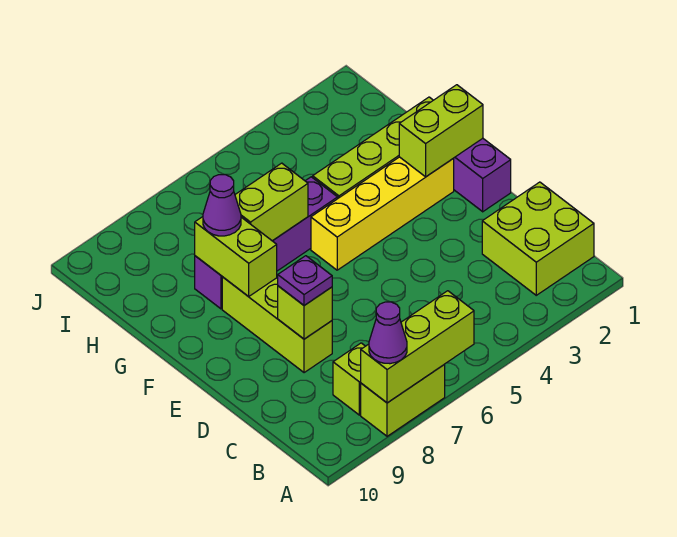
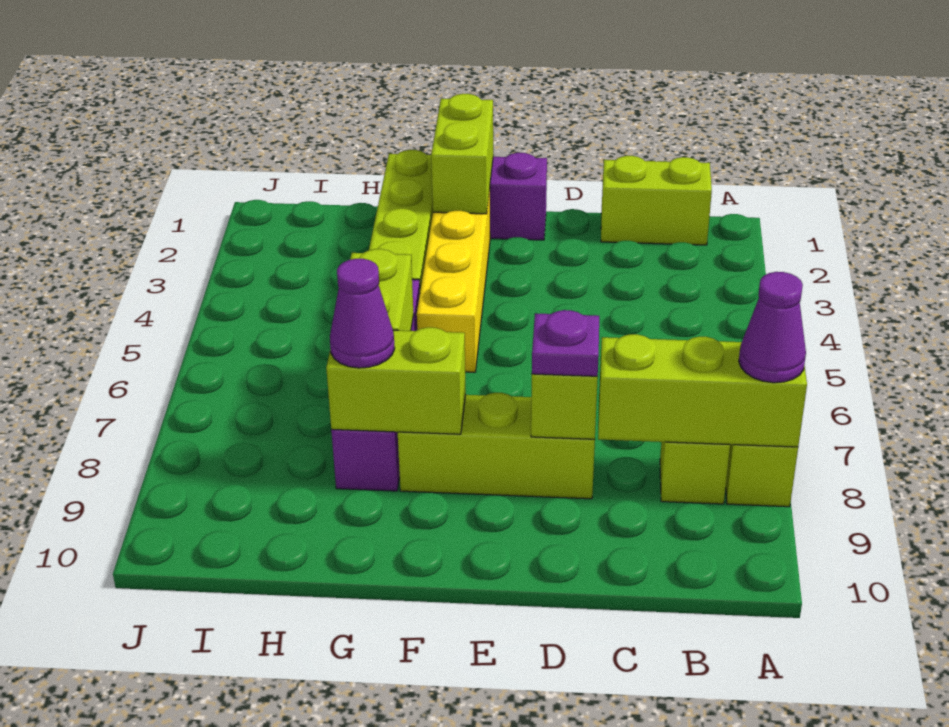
lime 1x3 brick [361,291,474,403] -> lime 1x3 brick turned to [598,334,807,447]
lime 2x2 brick [482,182,594,295] -> lime 1x2 brick [601,156,712,245]

